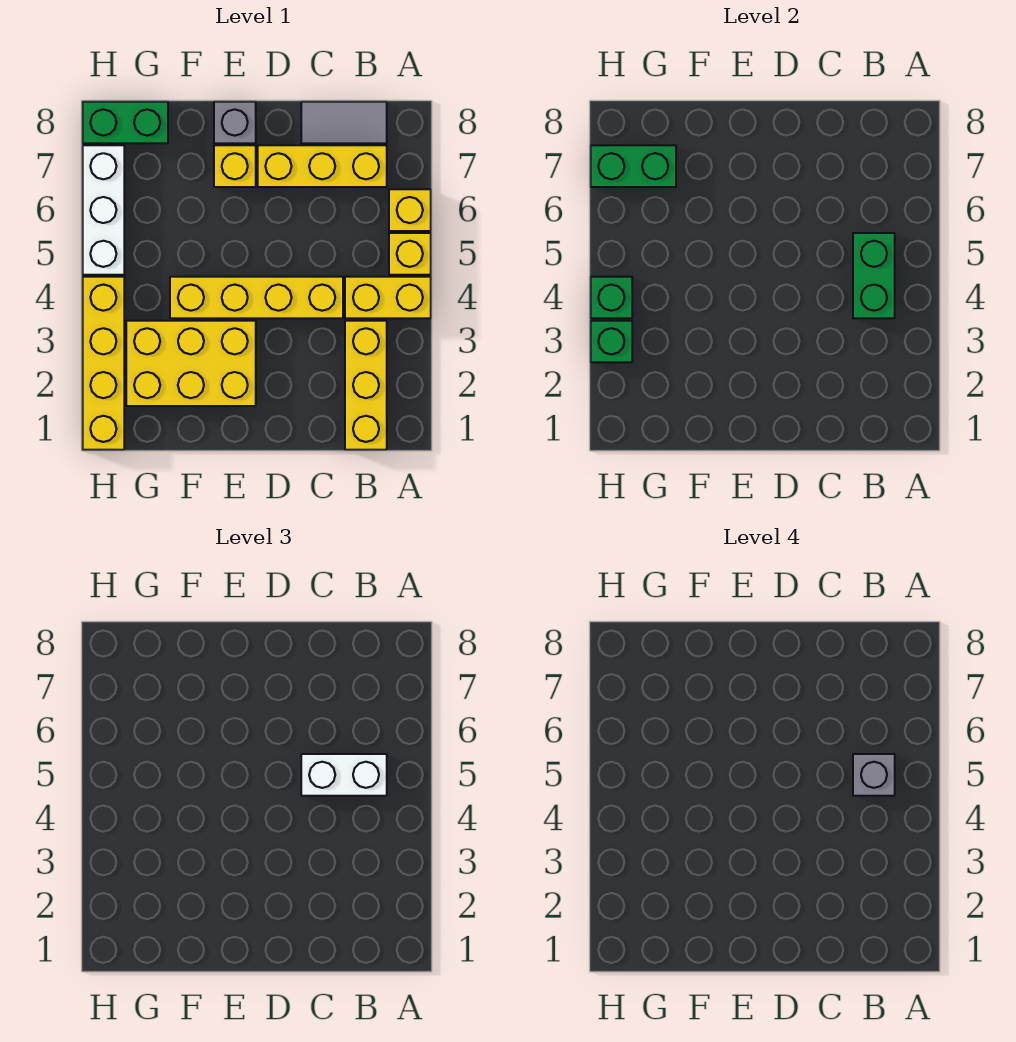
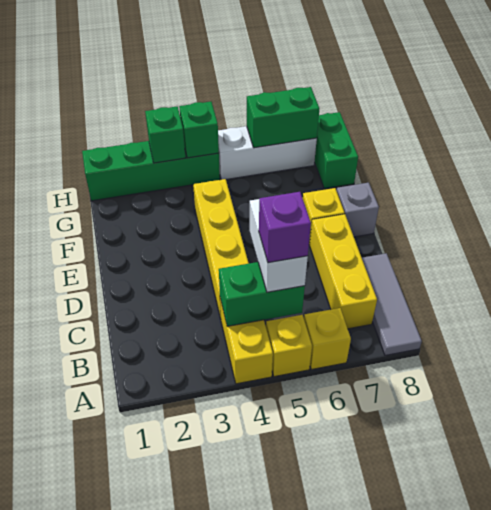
yellow 1x3 brick [345,321,387,450] -> none
grey 1x1 brick [853,754,895,796] -> purple 1x1 brick [259,192,311,263]
grey 1x2 tile [301,102,387,143] -> grey 1x3 tile [362,253,422,355]
yellow 2x3 brick [126,321,256,406] -> none
green 1x2 brick [591,145,676,187] -> green 1x2 brick turned to [247,87,319,148]
yellow 1x4 brick [83,277,124,450] -> green 1x4 brick [82,141,220,201]

